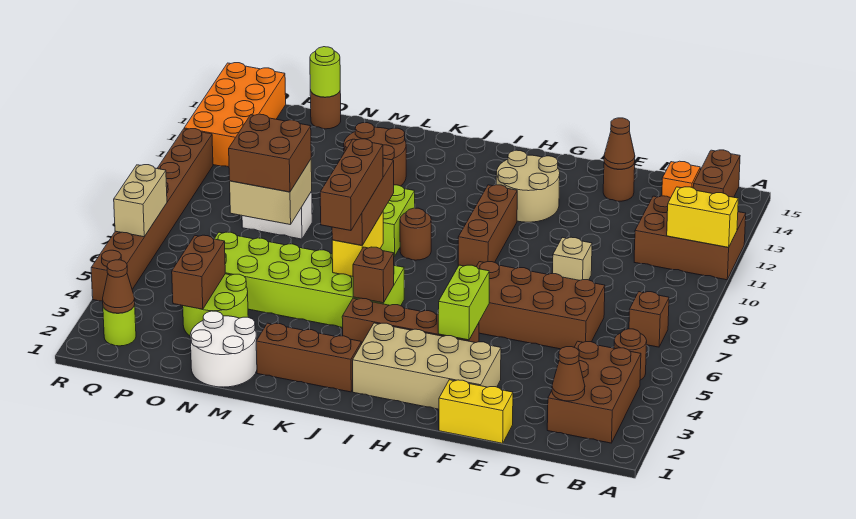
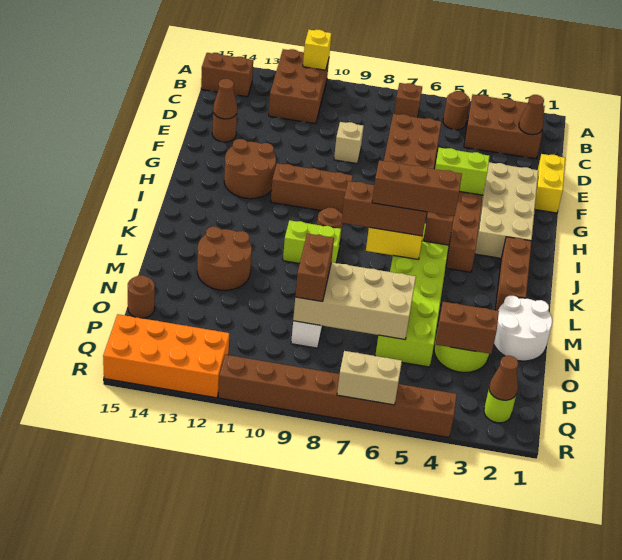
yellow 1x2 brick [667,187,738,247] -> yellow 1x1 brick [303,30,332,70]
orange 1x1 brick [662,161,700,198] -> none
tan 2x2 round brick [496,150,560,222] -> brown 2x2 round brick [224,139,276,199]
tan 2x2 brick [230,159,312,225] -> tan 2x4 brick [293,262,416,340]
brown 2x2 brick [229,114,311,192] -> brown 1x2 brick [295,234,334,302]
lime 1x1 round brick [310,47,340,97] -> none

